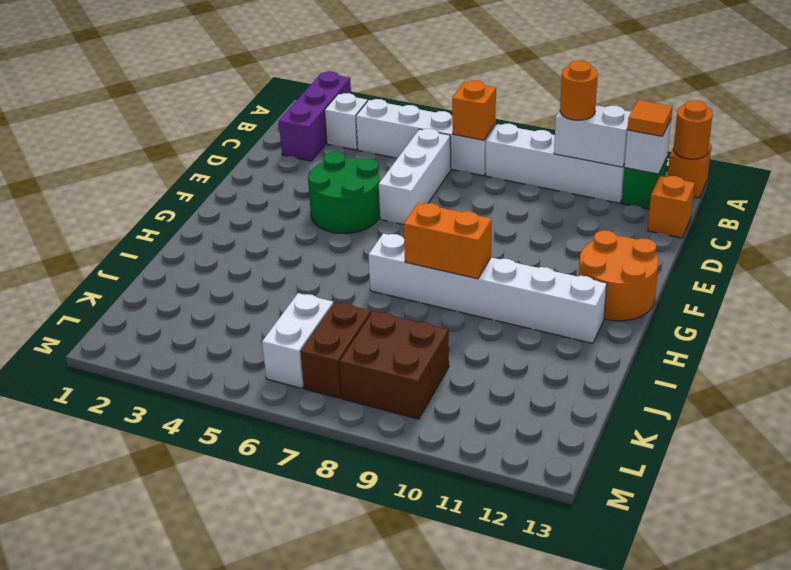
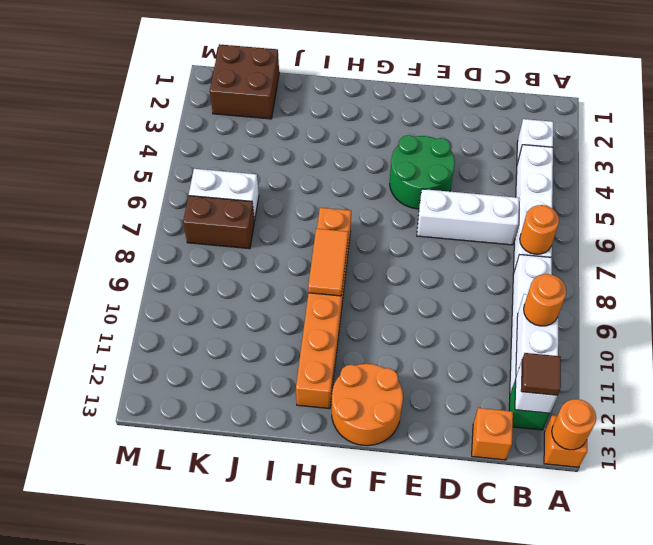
purple 1x3 brick [279,71,351,161] -> none
orange 1x1 brick [452,81,496,140] -> orange 1x1 round brick [520,205,559,254]
orange 1x1 tile [628,100,673,136] -> brown 1x1 tile [521,353,561,395]
white 1x6 brick [368,234,607,343] -> orange 1x6 brick [296,208,351,409]
orange 1x2 brick [404,203,492,279] -> orange 1x2 tile [308,229,348,296]
brown 2x2 brick [339,311,449,419] -> brown 2x2 brick moved to [210,44,279,119]

